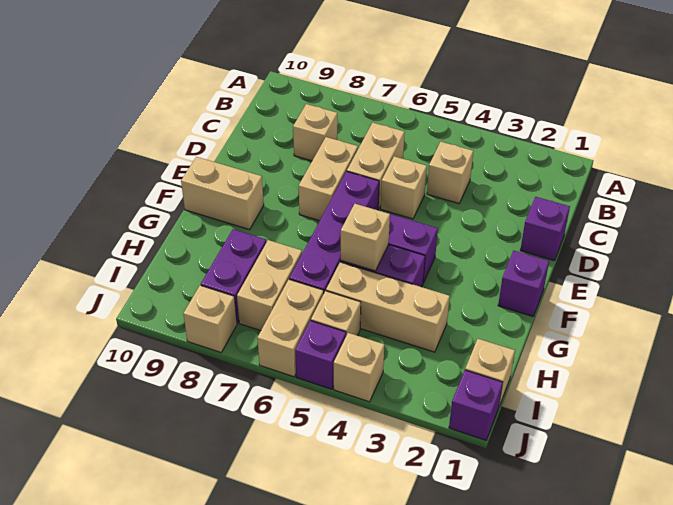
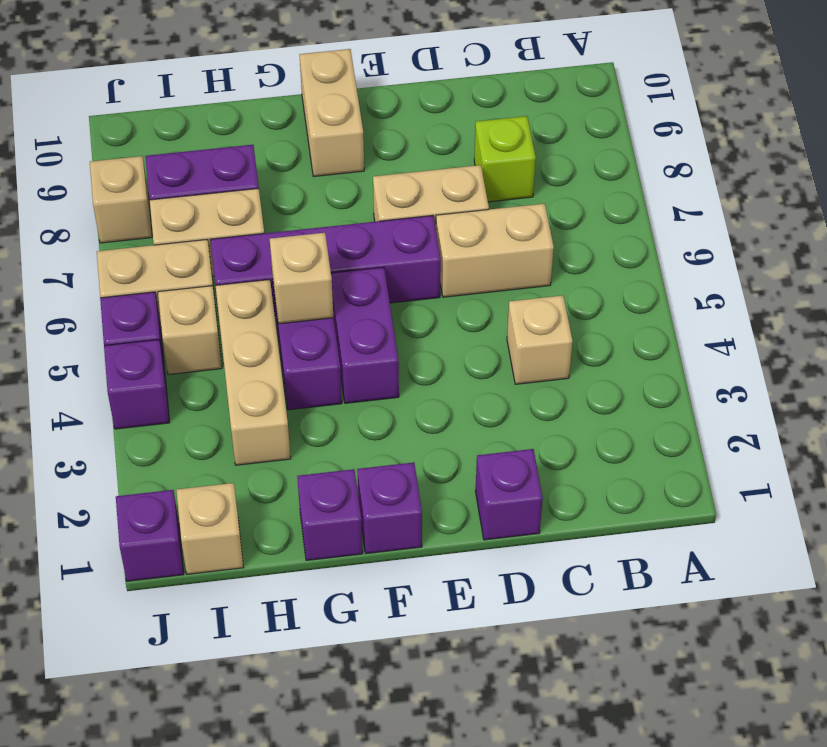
tan 1x1 brick [293,104,337,161] -> lime 1x1 brick [474,116,536,202]
tan 1x1 brick [381,156,427,219] -> none
none -> purple 1x1 brick [297,469,363,561]
tan 1x1 brick [334,333,384,402] -> purple 1x1 brick [104,340,170,429]

